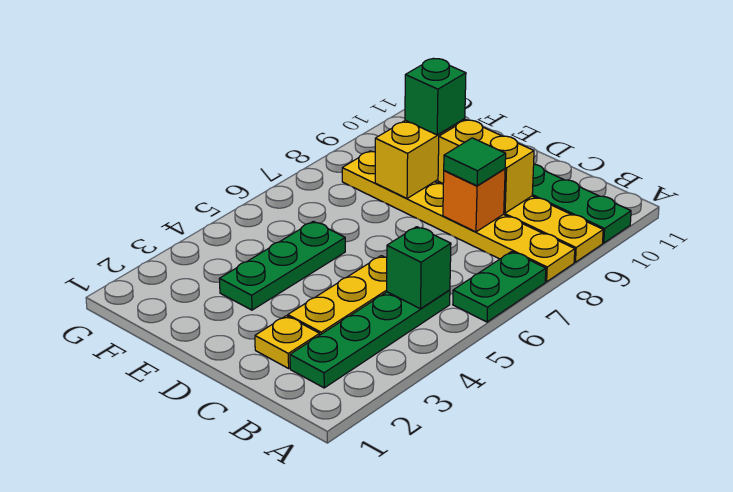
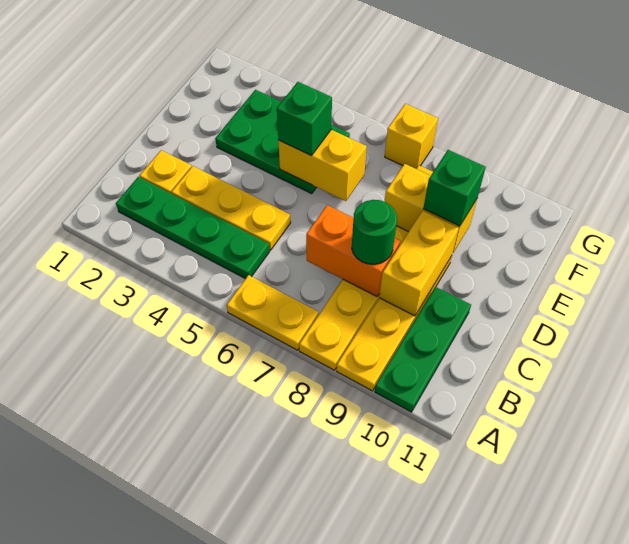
green 1x2 plate [453,252,546,322] -> yellow 1x2 plate [227,275,318,350]
green 1x1 brick [387,227,451,309] -> green 1x1 brick moved to [277,82,332,156]
orange 1x1 brick [443,169,505,232] -> orange 1x2 brick [306,205,400,297]
green 1x1 tile [444,138,506,186] -> green 1x1 round brick [352,200,397,264]
green 1x3 plate [220,221,345,310] -> green 2x3 plate [215,90,350,194]
none -> yellow 1x2 brick [278,130,367,201]
none -> yellow 1x1 brick [385,104,438,169]

